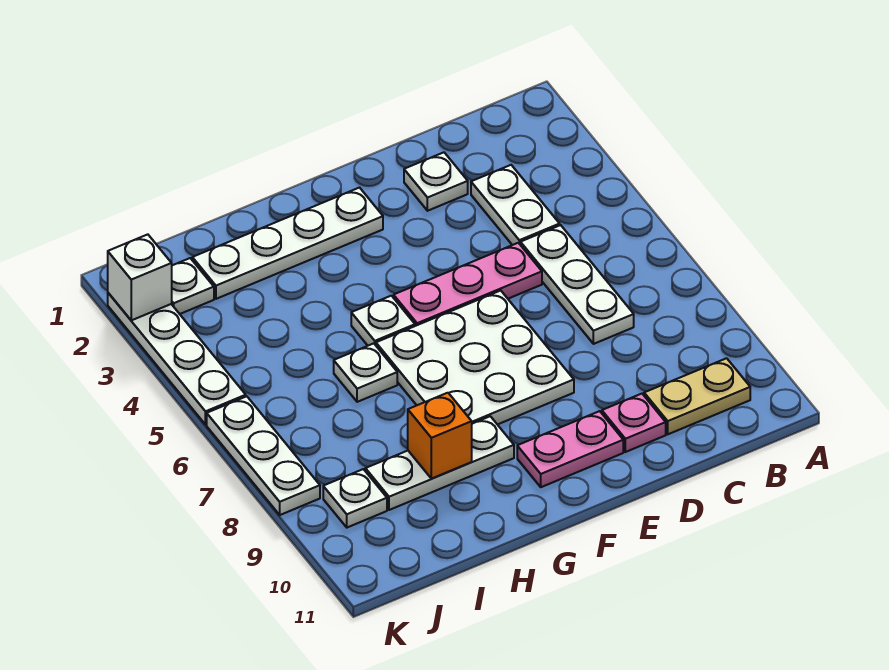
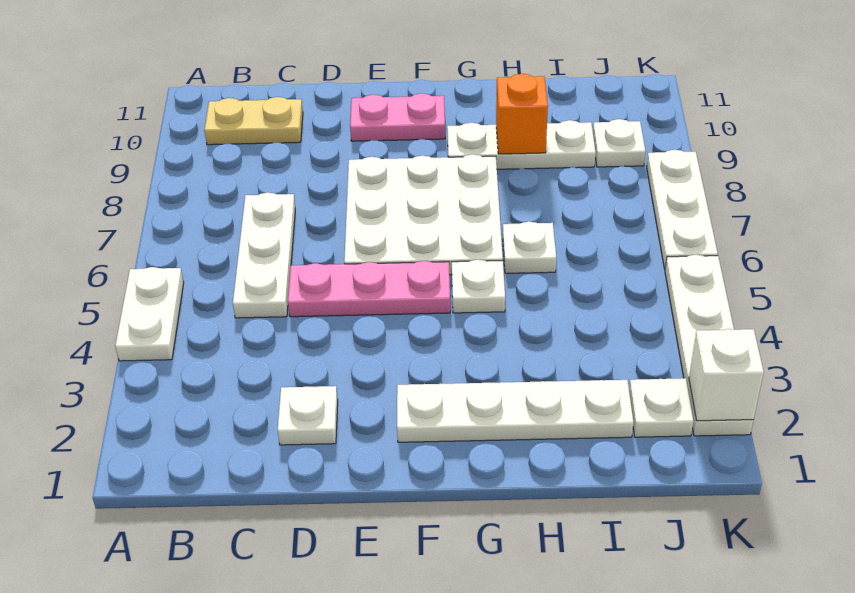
white 1x2 plate [471,165,560,245] -> white 1x2 plate moved to [115,267,184,361]
pink 1x1 plate [602,394,666,452] -> none

